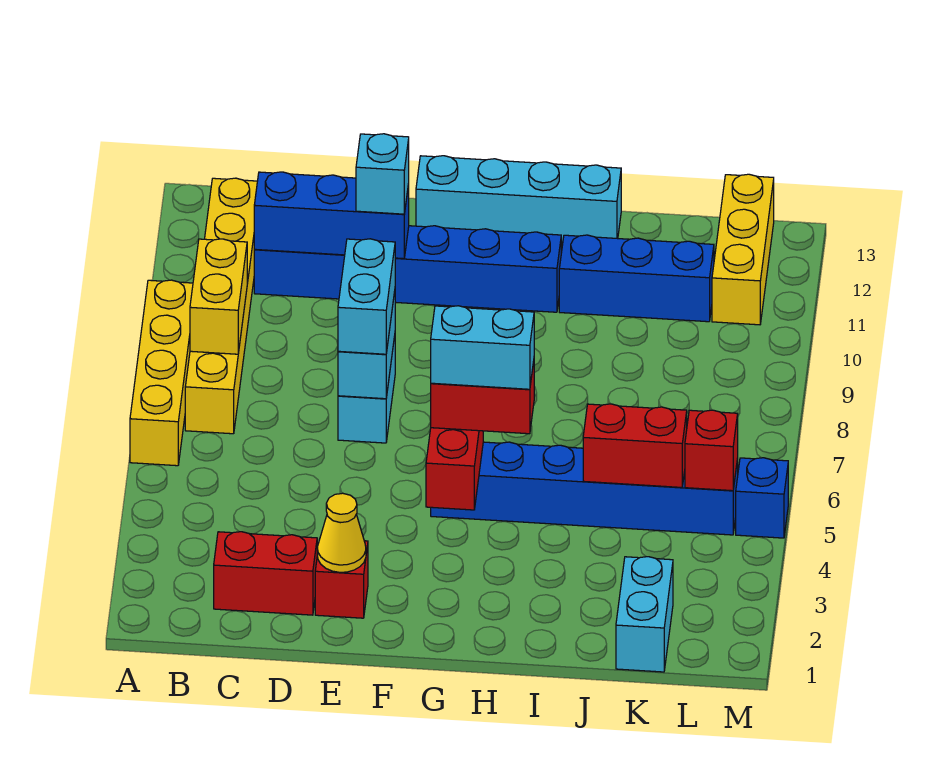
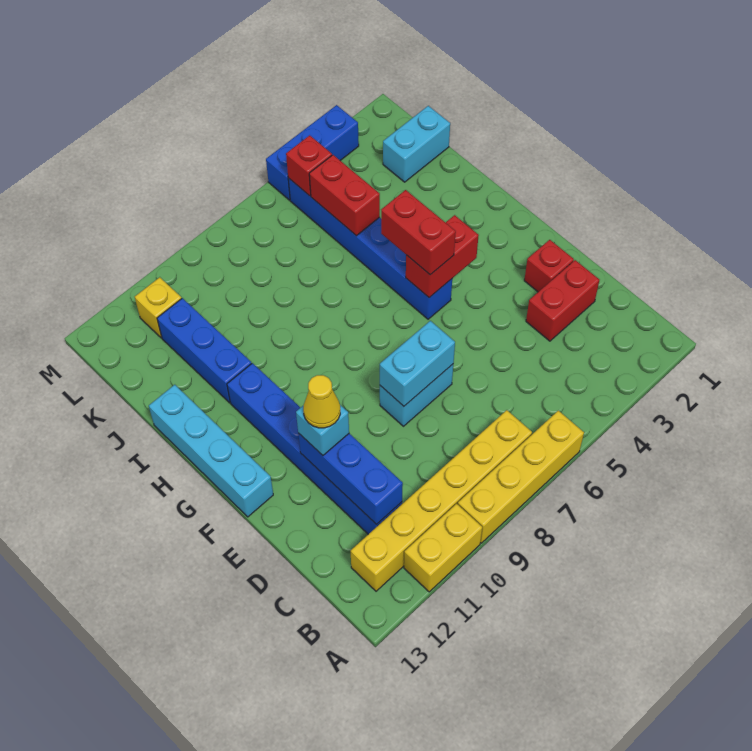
yellow 1x2 brick [190,239,247,354] -> yellow 1x2 brick moved to [404,504,482,592]
red 1x2 brick [214,532,317,615] -> red 1x2 brick turned to [526,260,599,341]
yellow 1x1 cone [317,493,366,572] -> yellow 1x1 cone moved to [303,375,340,428]
cyan 1x2 brick [338,239,395,354] -> none
cyan 1x2 brick [431,306,534,389] -> none
yellow 1x3 brick [712,174,774,325] -> yellow 1x1 brick [135,277,182,338]
blue 1x1 brick [736,458,788,538] -> blue 1x3 brick [266,105,359,200]

